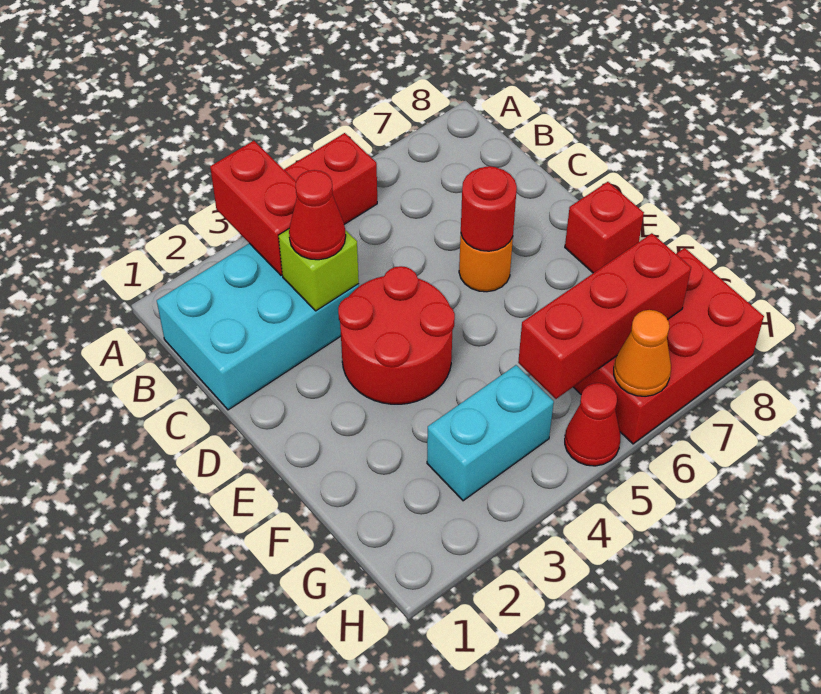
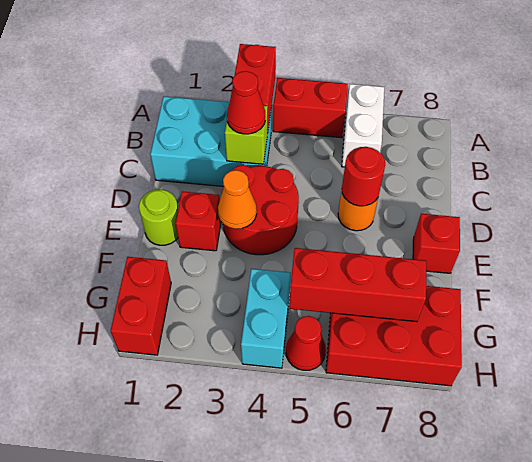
none -> white 1x2 brick [342,84,384,167]
none -> lime 1x1 round brick [139,190,178,245]
none -> red 1x1 brick [176,191,221,251]
none -> red 1x2 brick [111,257,171,355]
cyan 1x2 brick [427,365,554,501] -> cyan 1x2 brick turned to [241,269,291,368]
orange 1x1 cone [614,310,671,396] -> orange 1x1 cone moved to [218,170,257,229]

